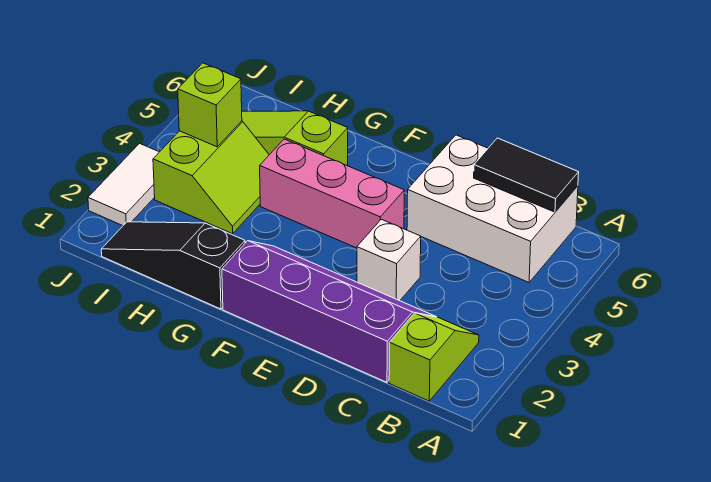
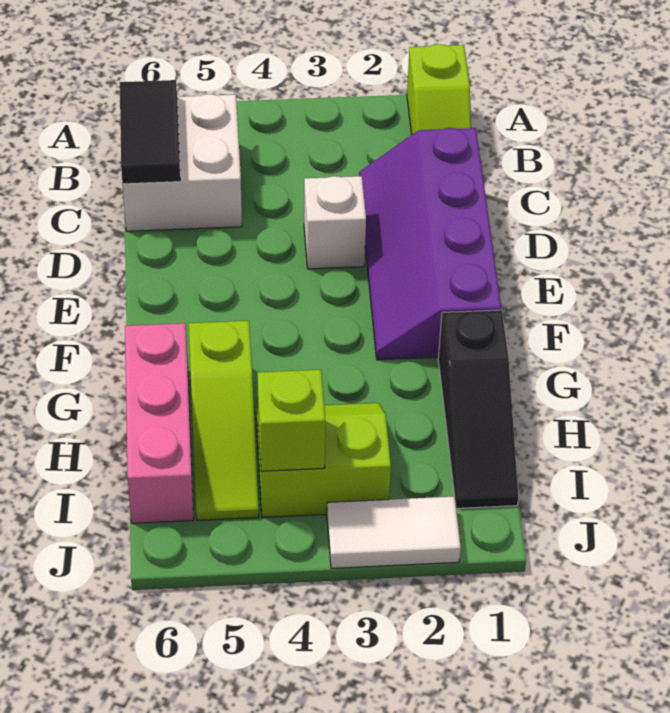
lime 1x2 slope [389,313,479,401] -> lime 1x2 slope turned to [407,44,471,134]
white 2x3 brick [407,135,578,282] -> white 2x2 brick [122,94,242,231]
pink 1x3 brick [260,139,404,248] -> pink 1x3 brick moved to [125,323,194,523]

